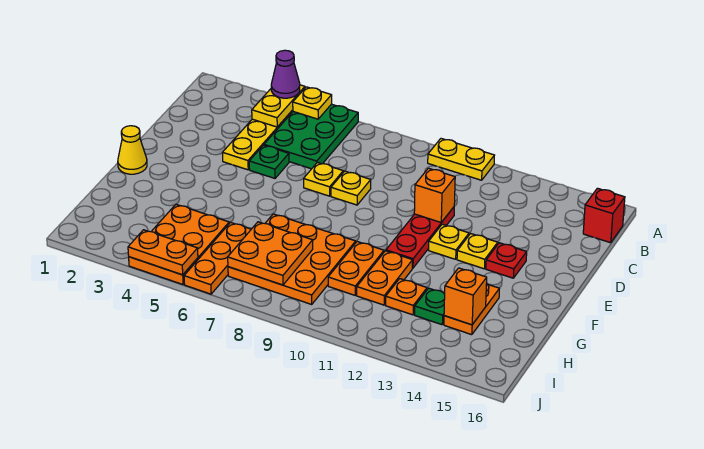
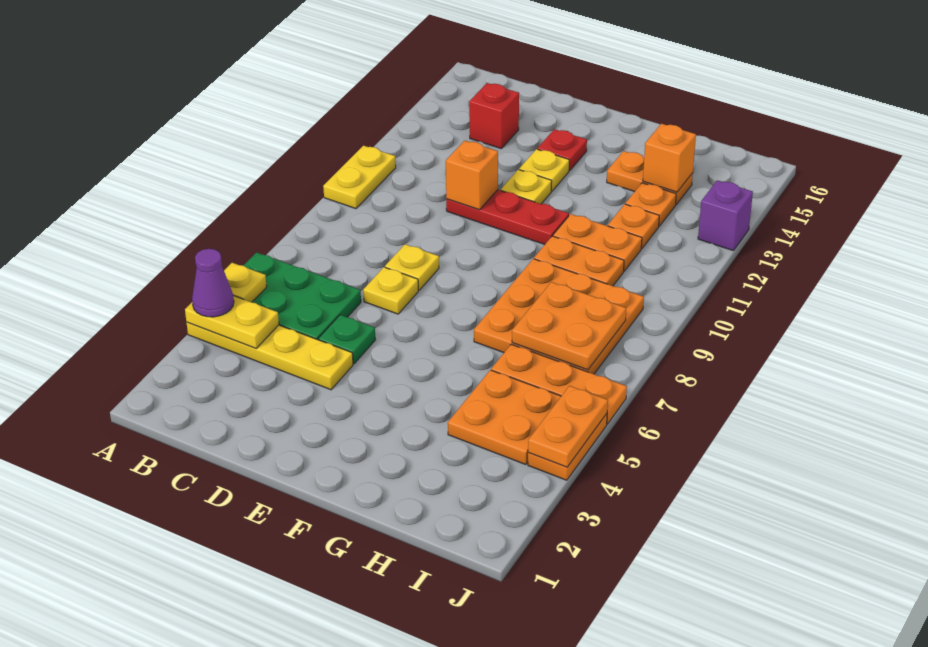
red 1x1 brick [583,188,625,243] -> red 1x1 brick moved to [469,83,519,149]
yellow 1x1 cone [118,126,147,174] -> none
green 1x1 plate [415,288,445,325] -> orange 1x1 plate [625,183,676,226]
none -> purple 1x1 brick [698,180,753,251]

